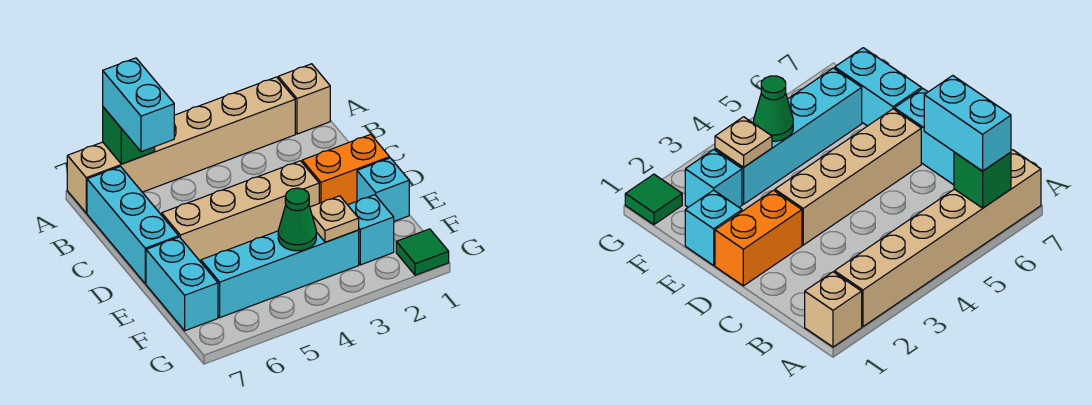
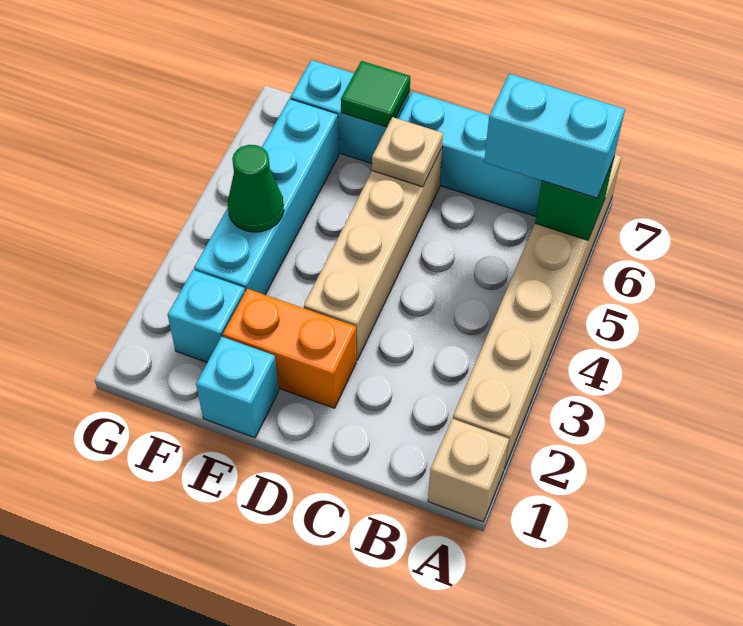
orange 1x2 brick [302,134,390,205] -> orange 1x2 brick turned to [223,289,356,408]
tan 1x1 plate [310,196,359,242] -> tan 1x1 plate moved to [372,117,443,187]
green 1x1 tile [396,229,449,275] -> green 1x1 tile moved to [341,61,410,127]

